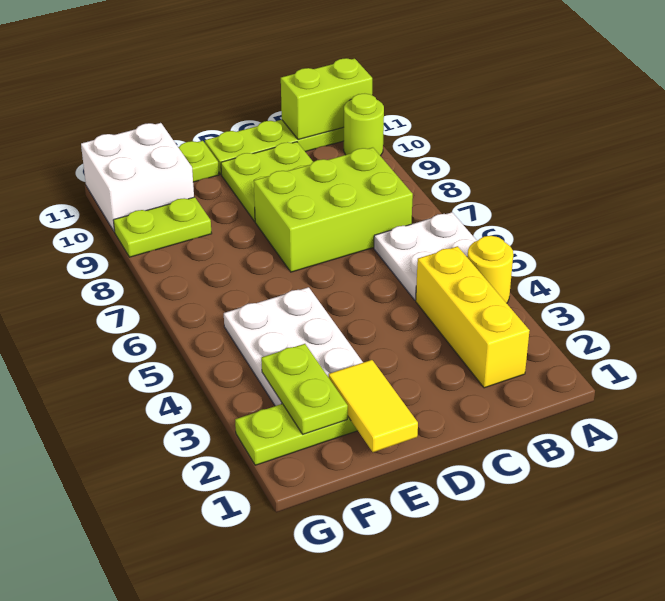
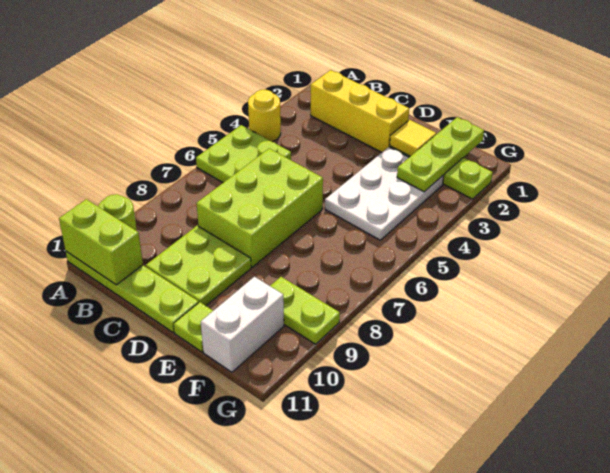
white 2x2 plate [374,212,477,300] -> lime 2x2 plate [196,125,291,183]
yellow 1x3 brick [416,246,530,388] -> yellow 1x3 brick turned to [311,70,409,152]
lime 2x3 brick [254,148,413,272] -> lime 2x3 brick turned to [196,149,323,267]
yellow 1x2 tile [329,360,418,452] -> yellow 1x1 tile [390,120,436,156]
lime 1x2 plate [261,344,348,434] -> lime 1x3 plate [397,117,484,192]
white 2x2 brick [81,123,194,232] -> white 1x2 brick [201,277,284,372]

